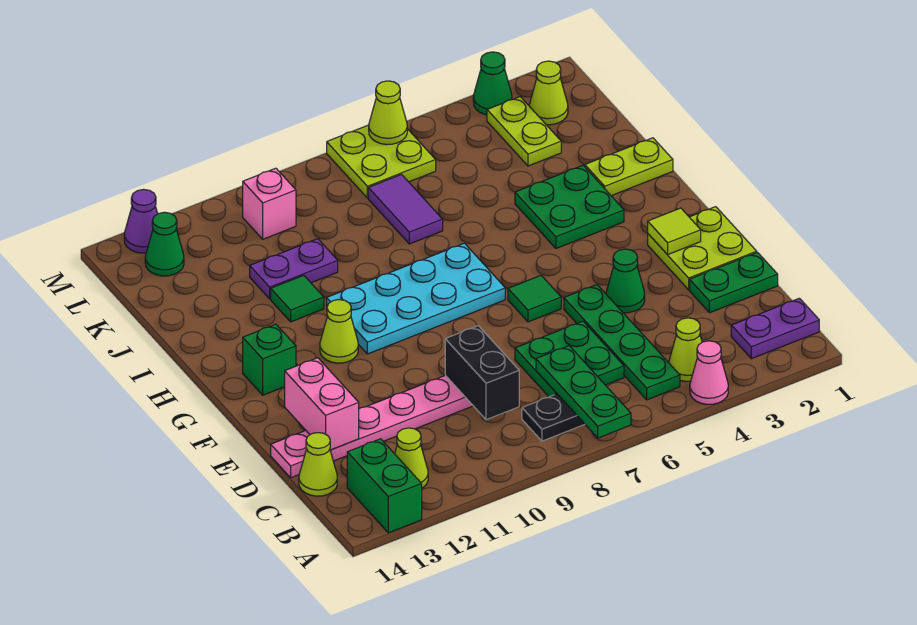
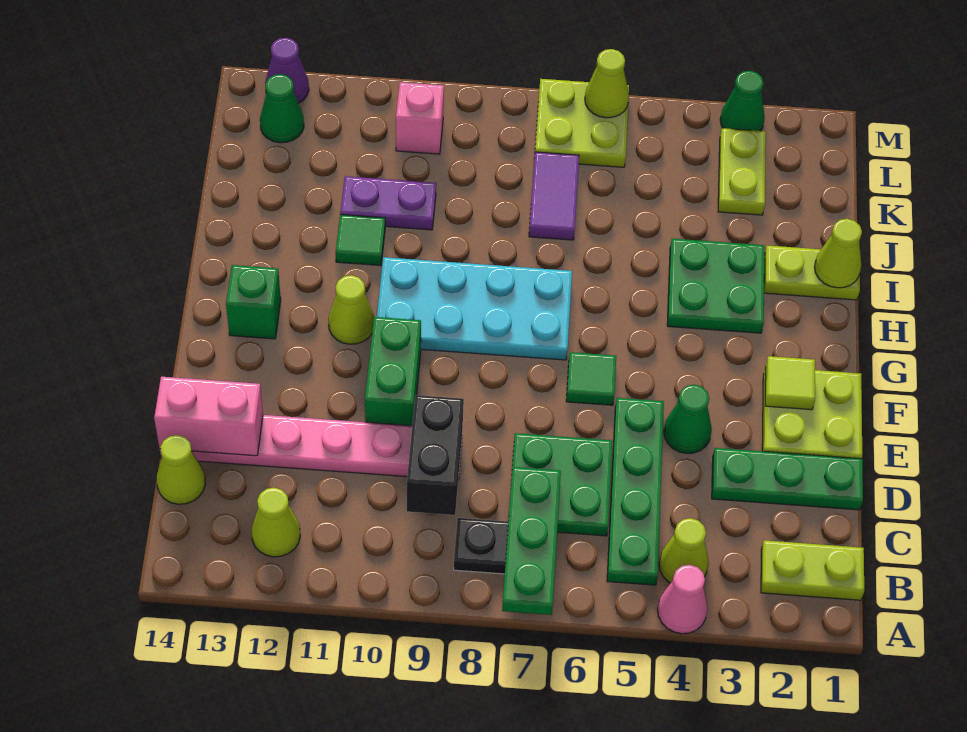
green 1x2 brick [347,439,422,533] -> green 1x2 brick moved to [365,317,421,426]
purple 1x2 plate [731,298,819,359] -> lime 1x2 plate [761,540,864,600]
green 1x2 plate [690,253,778,313] -> green 1x3 plate [712,448,863,510]
pink 1x2 brick [285,358,359,450] -> pink 1x2 brick turned to [154,377,263,456]
lime 1x1 cone [529,61,568,125] -> lime 1x1 cone moved to [814,219,862,288]

